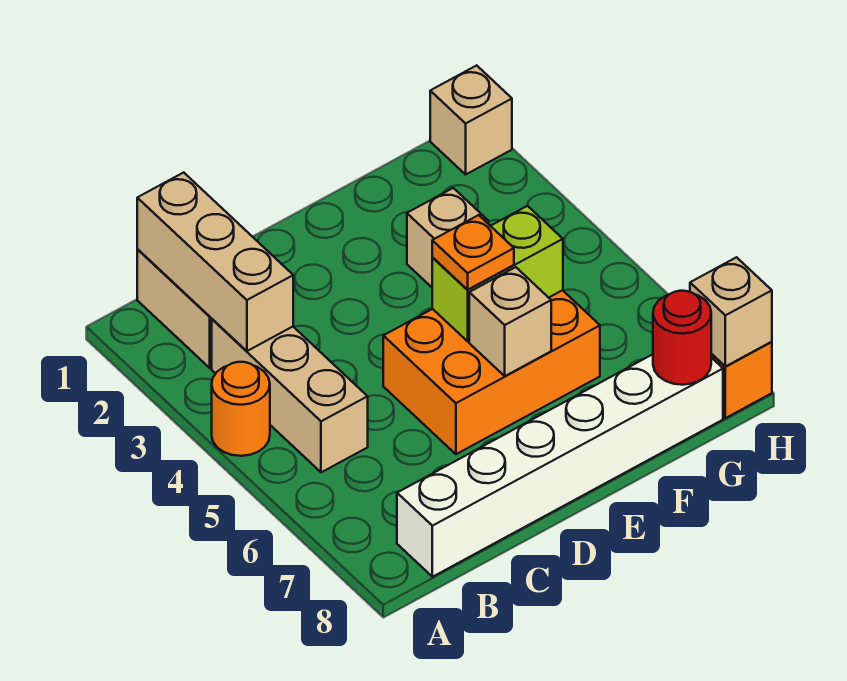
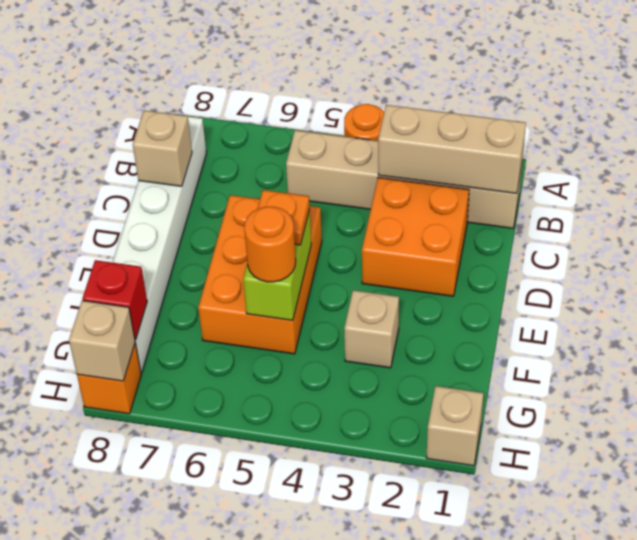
none -> orange 2x2 brick [362,177,469,296]
tan 1x1 brick [469,267,551,376] -> tan 1x1 brick moved to [133,110,192,186]
none -> orange 1x1 round brick [244,207,296,282]
red 1x1 round brick [653,291,711,385] -> red 1x1 brick [82,260,147,340]

